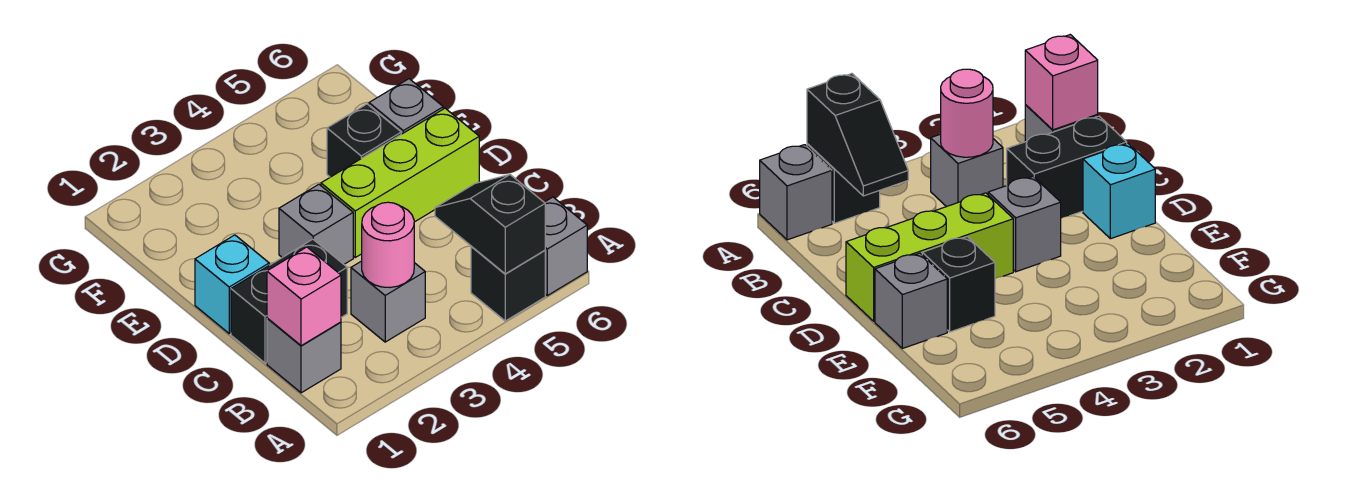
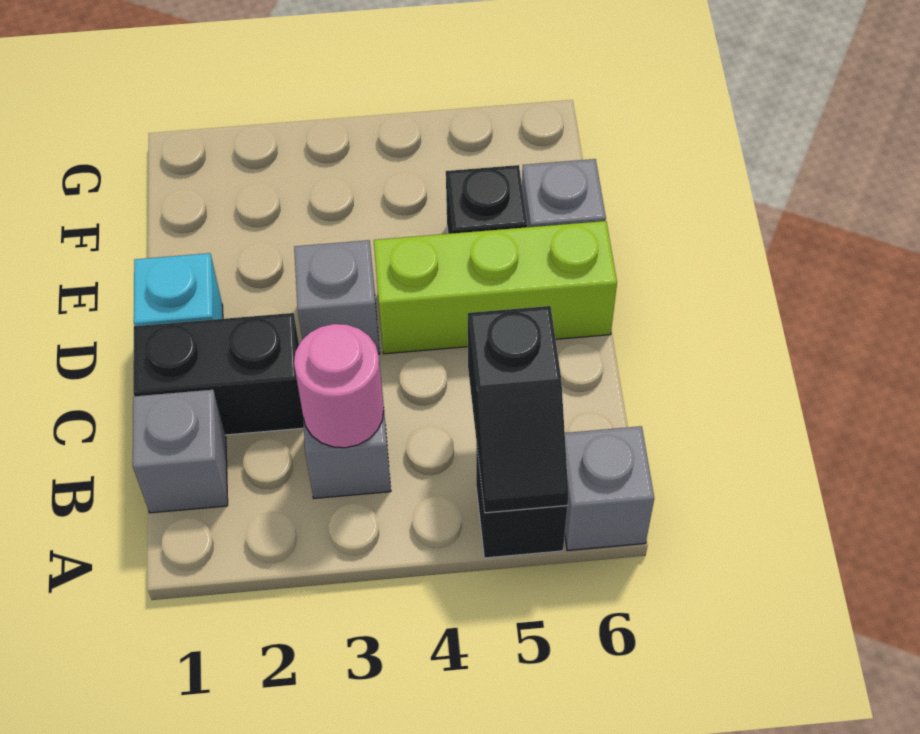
black 1x2 slope [435,175,545,274] -> black 1x2 slope turned to [468,306,568,513]
pink 1x1 brick [267,247,341,346] -> none

